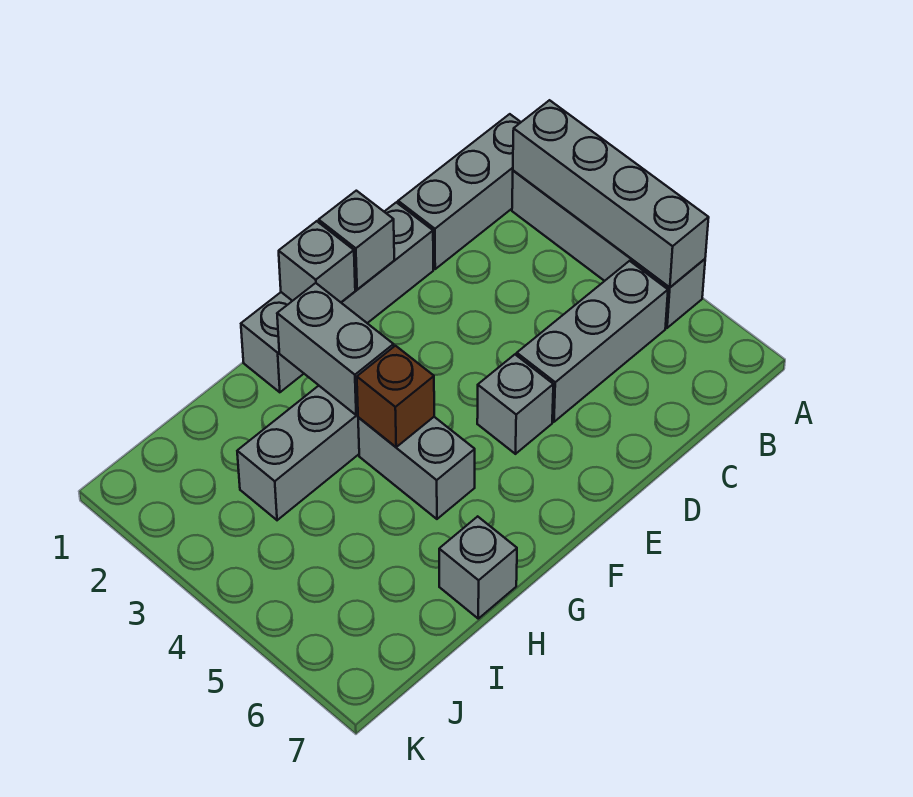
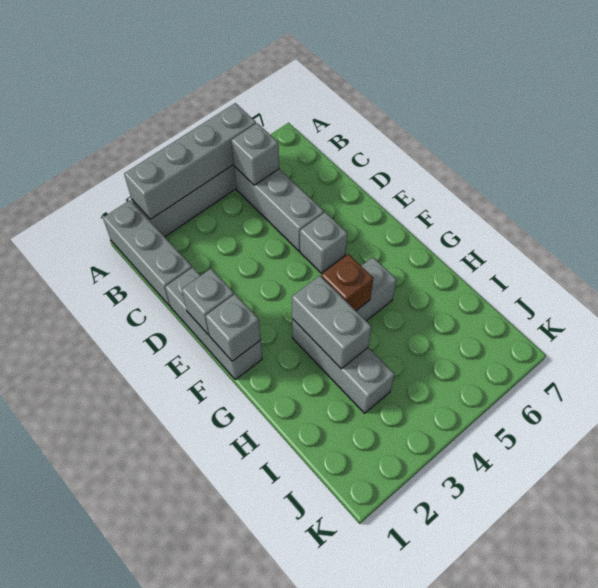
grey 1x4 brick [241,202,433,392] -> grey 1x3 brick [165,267,262,380]
grey 1x2 brick [277,283,394,415] -> grey 1x2 brick turned to [292,276,372,369]
grey 1x1 brick [439,516,517,619] -> grey 1x1 brick moved to [231,123,279,185]

